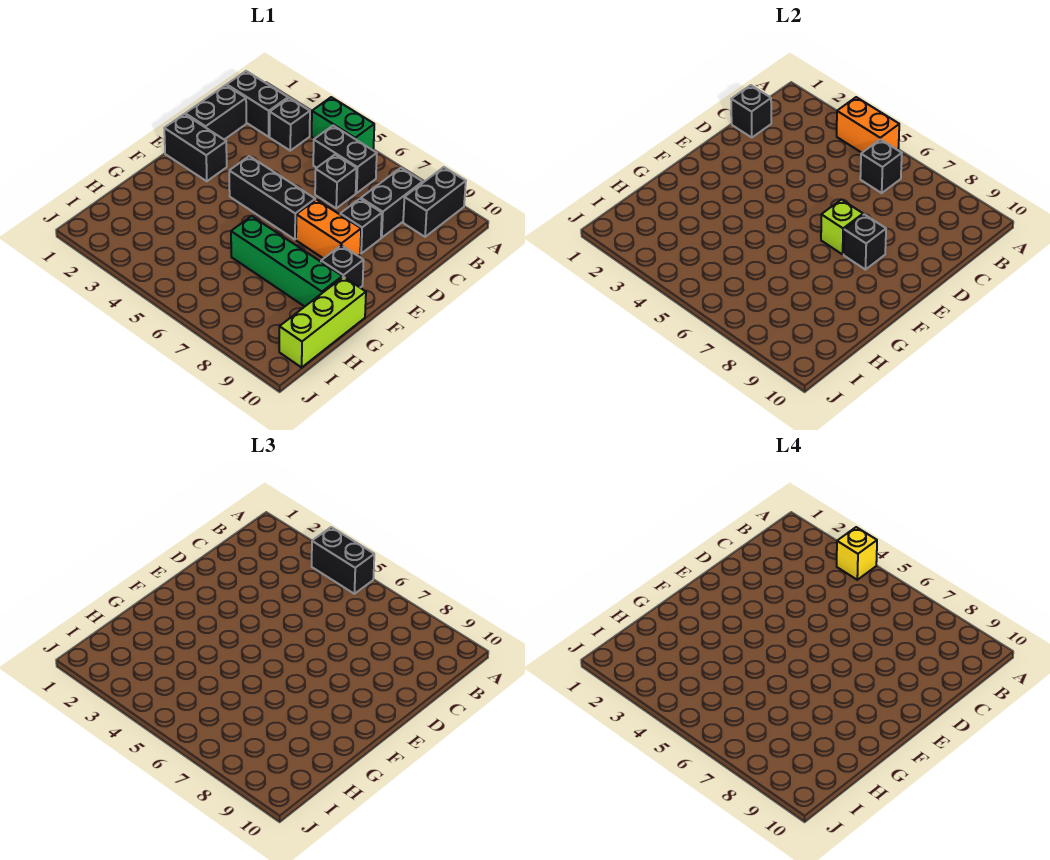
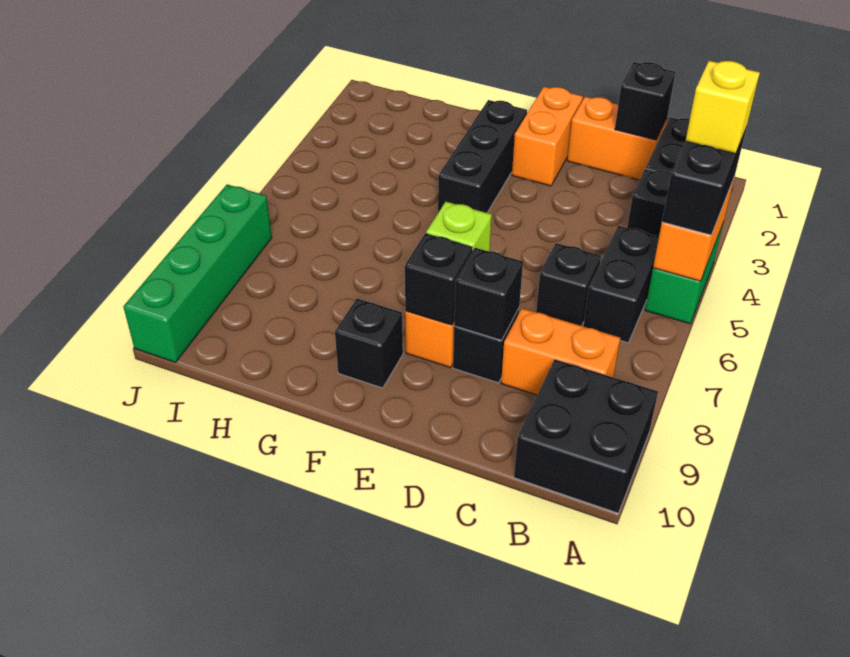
black 1x2 brick [403,167,466,237] -> black 2x2 brick [514,360,658,513]
black 1x1 brick [860,139,902,193] -> black 1x1 brick moved to [454,248,523,340]
black 1x2 brick [361,168,423,238] -> orange 1x2 brick [501,308,620,395]
black 1x2 brick [185,85,246,139] -> orange 1x2 brick [567,97,667,180]
black 1x2 brick [164,114,227,181] -> orange 1x2 brick [512,87,583,186]
black 1x3 brick [229,156,315,239] -> black 1x3 brick moved to [438,100,527,213]
green 1x4 brick [231,216,342,307] -> green 1x4 brick moved to [123,184,272,362]
lime 1x3 brick [279,277,366,367] -> none

